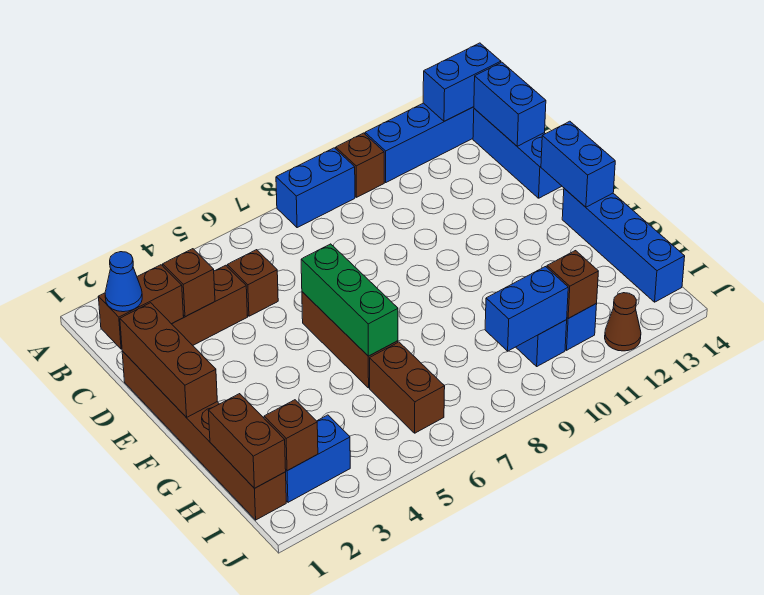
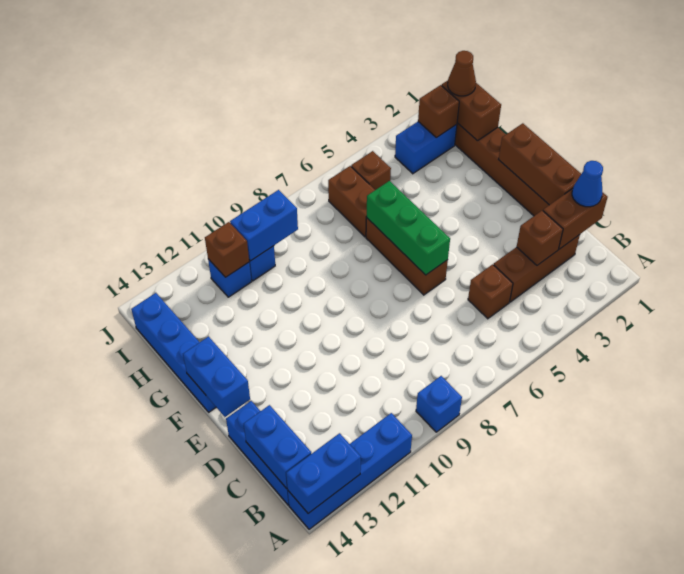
blue 1x2 brick [276,148,355,228] -> blue 1x1 brick [416,376,462,432]
brown 1x1 brick [336,133,384,197] -> brown 1x1 brick moved to [351,151,391,190]
brown 1x1 cone [605,293,641,351] -> brown 1x1 cone moved to [448,51,476,96]

